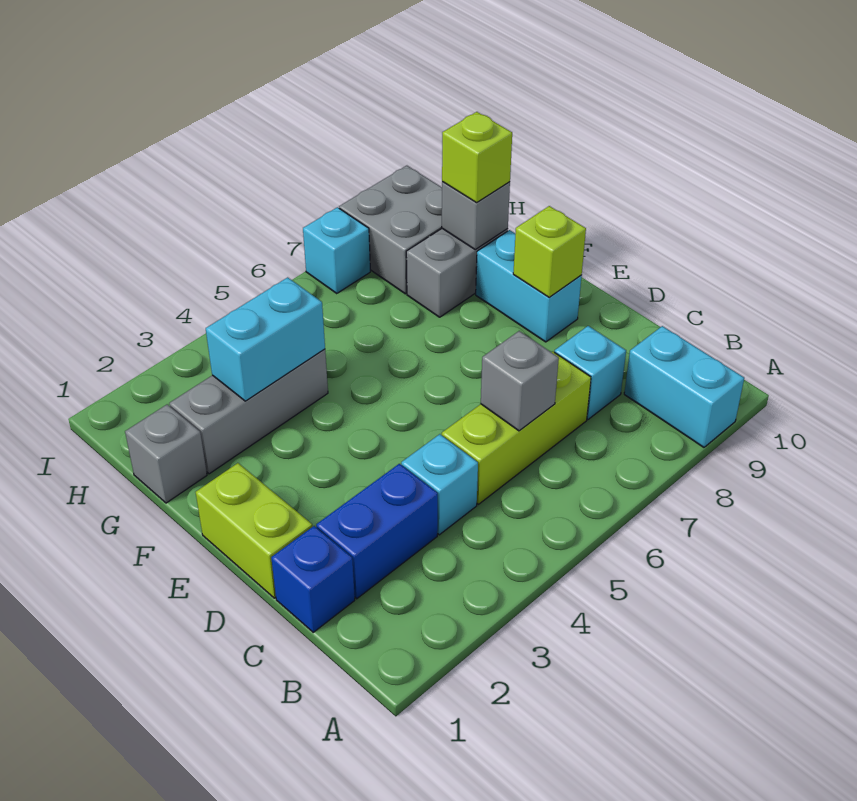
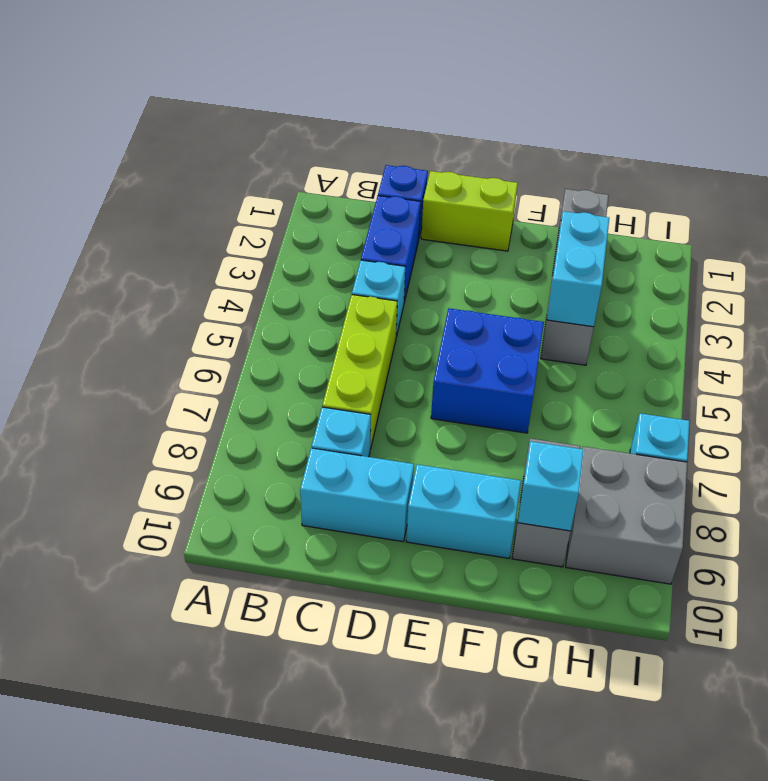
cyan 1x2 brick [624,326,744,447] -> cyan 1x2 brick moved to [300,448,414,542]
grey 1x1 brick [481,331,559,431] -> none
none -> blue 2x2 brick [431,308,544,433]
lime 1x1 brick [513,206,586,297] -> none
grey 1x1 brick [442,182,510,249] -> cyan 1x1 brick [518,441,584,531]
lime 1x1 brick [442,112,512,203] -> none

